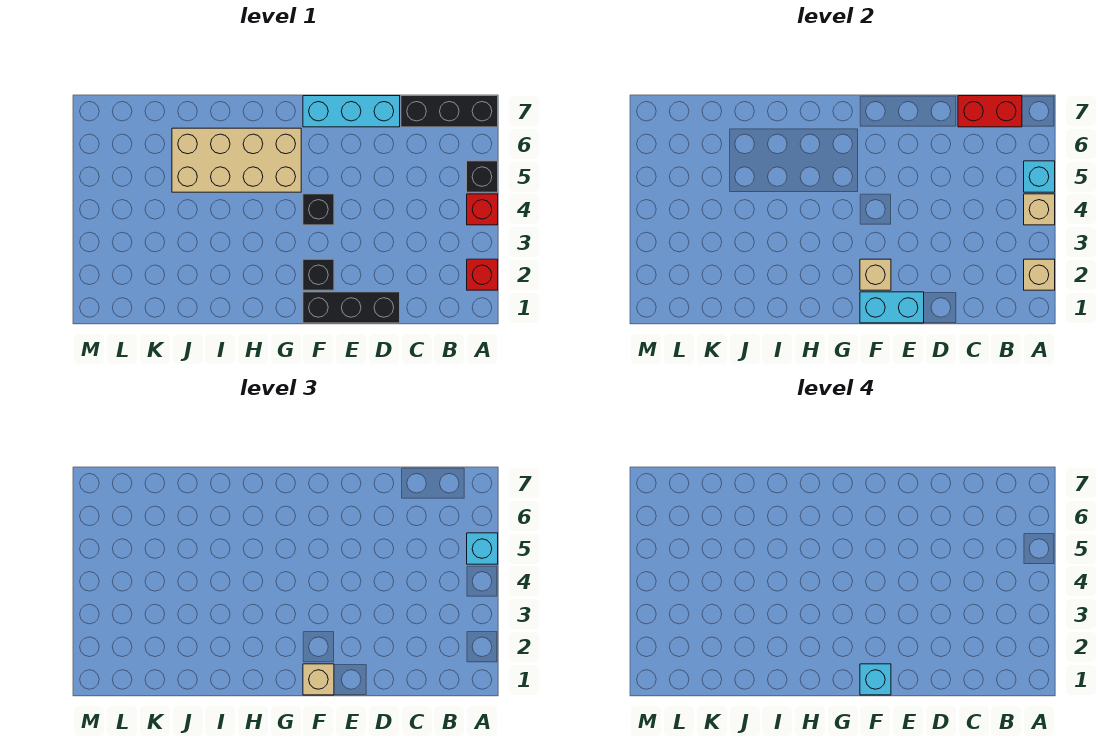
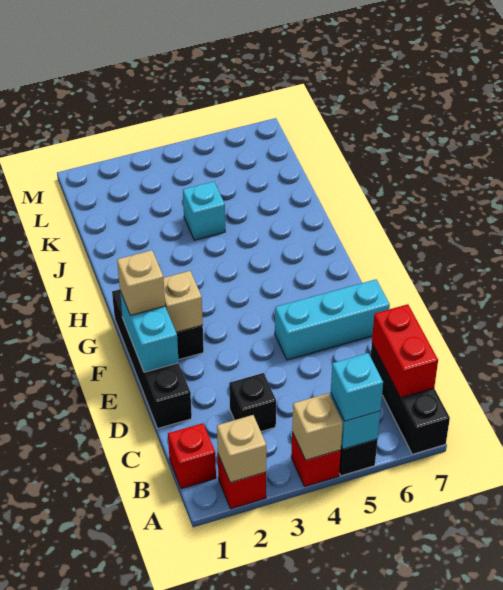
none -> red 1x1 brick [168,423,216,489]
black 1x3 brick [303,292,400,323] -> black 1x4 brick [112,289,192,428]
cyan 1x3 brick [303,96,400,127] -> cyan 1x3 brick turned to [275,279,390,360]
cyan 1x1 brick [860,664,891,695] -> cyan 1x1 brick moved to [183,182,225,240]
black 1x1 brick [303,194,334,225] -> black 1x1 brick moved to [229,373,276,431]
tan 2x4 brick [172,128,301,192] -> none

